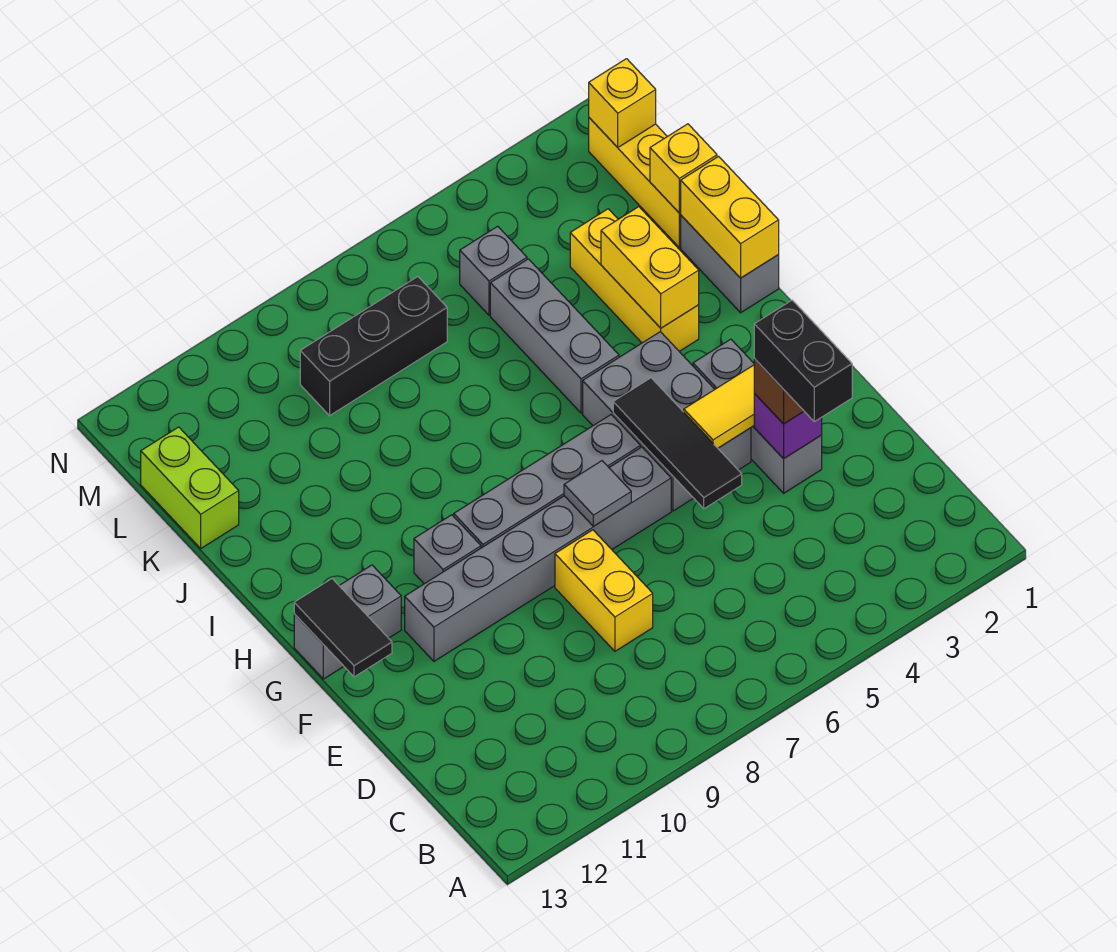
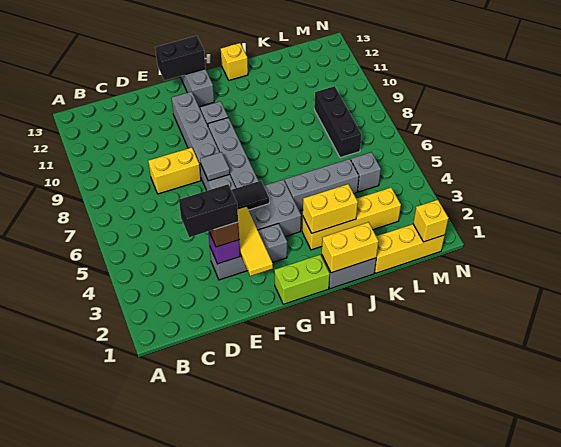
black 1x2 tile [294,579,392,677] -> black 1x2 brick [155,36,206,80]
yellow 1x3 brick [570,209,699,351] -> yellow 1x4 brick [302,188,401,250]
yellow 1x1 brick [650,124,717,213] -> yellow 1x1 brick moved to [221,43,248,80]
lime 1x2 brick [141,427,239,548] -> lime 1x2 brick moved to [274,255,330,304]

